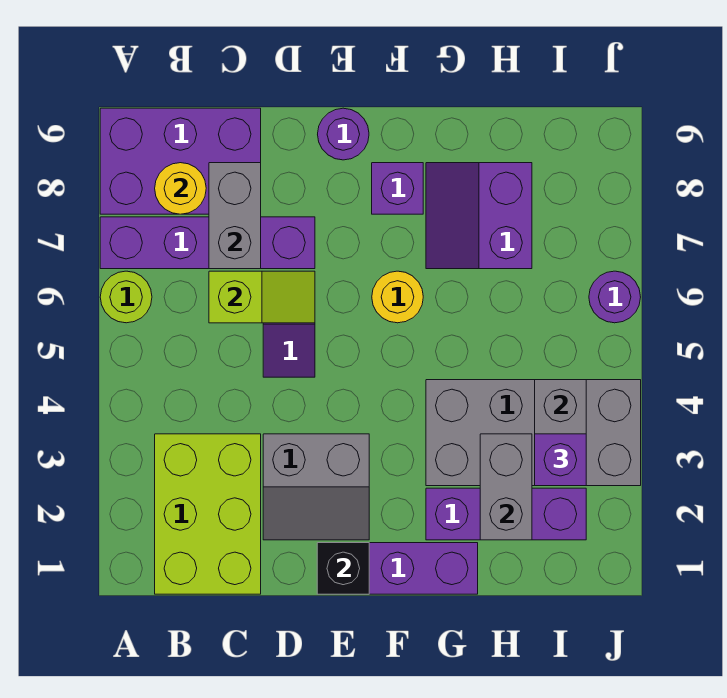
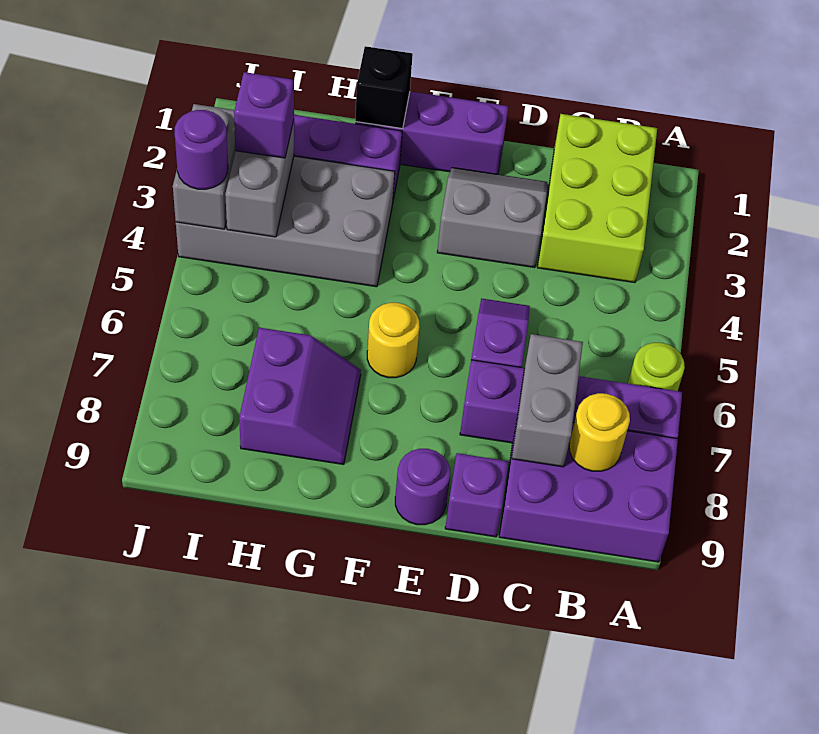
lime 1x2 slope [209,271,315,323] -> none
black 1x1 brick [317,543,369,594] -> black 1x1 brick moved to [355,46,413,128]
purple 1x1 brick [372,163,423,214] -> purple 1x1 brick moved to [445,453,509,537]
grey 1x2 brick [480,434,532,540] -> grey 1x2 brick moved to [173,104,235,229]
purple 1x1 round brick [589,271,641,323] -> purple 1x1 round brick moved to [174,110,228,189]

